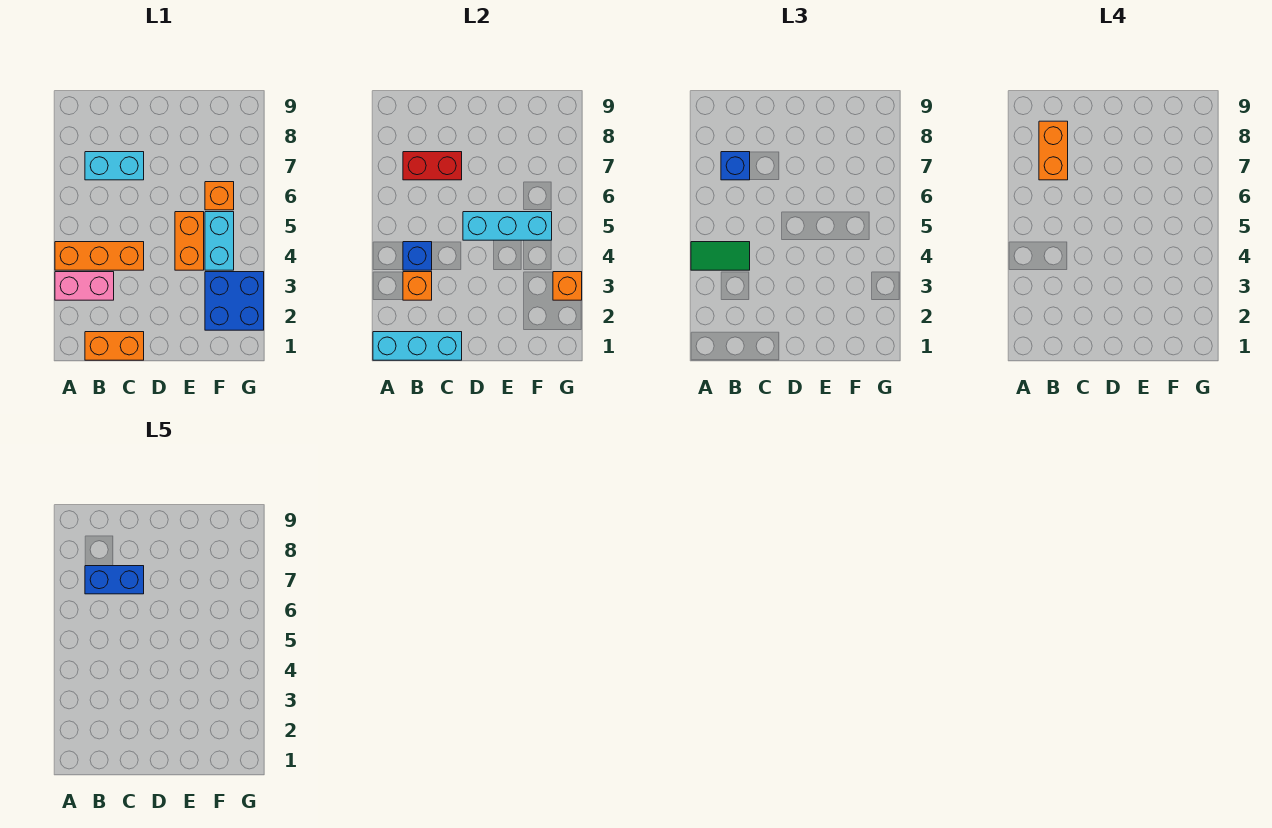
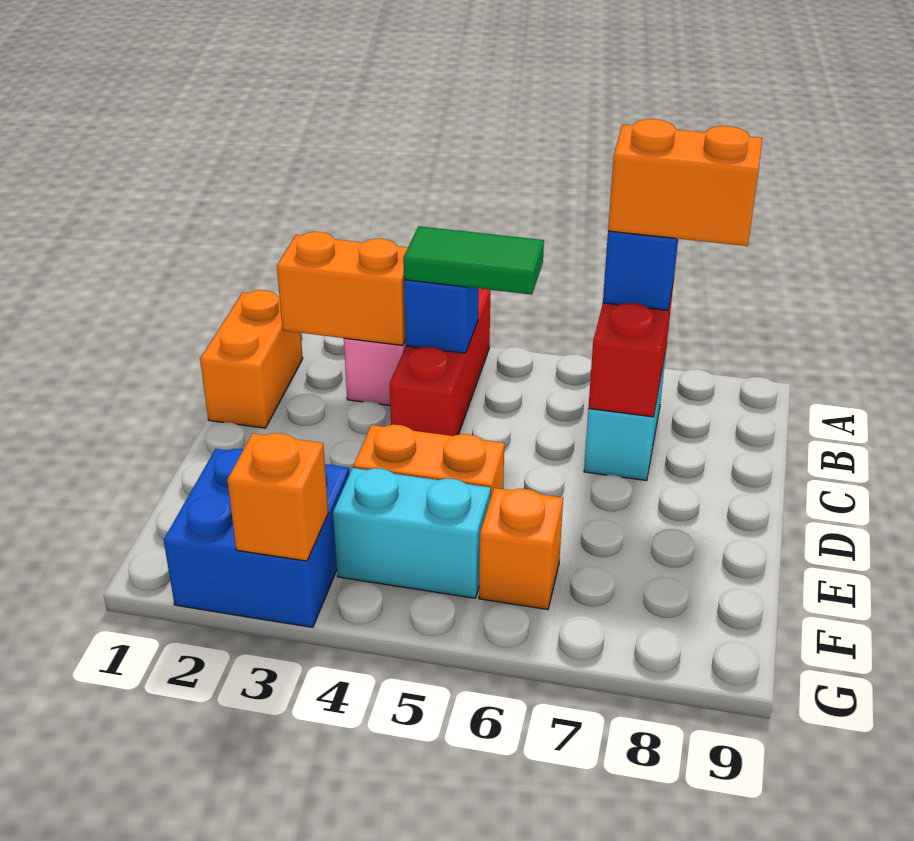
cyan 1x3 brick [373,332,462,360] -> none
orange 1x3 brick [55,242,144,270] -> red 1x3 brick [390,289,490,436]
green 1x2 tile [691,242,750,270] -> green 1x2 tile turned to [403,226,544,295]
orange 1x1 brick [403,272,432,300] -> orange 1x2 brick [277,232,408,345]
blue 1x2 brick [85,566,144,594] -> none
cyan 1x3 brick [463,212,552,240] -> none

